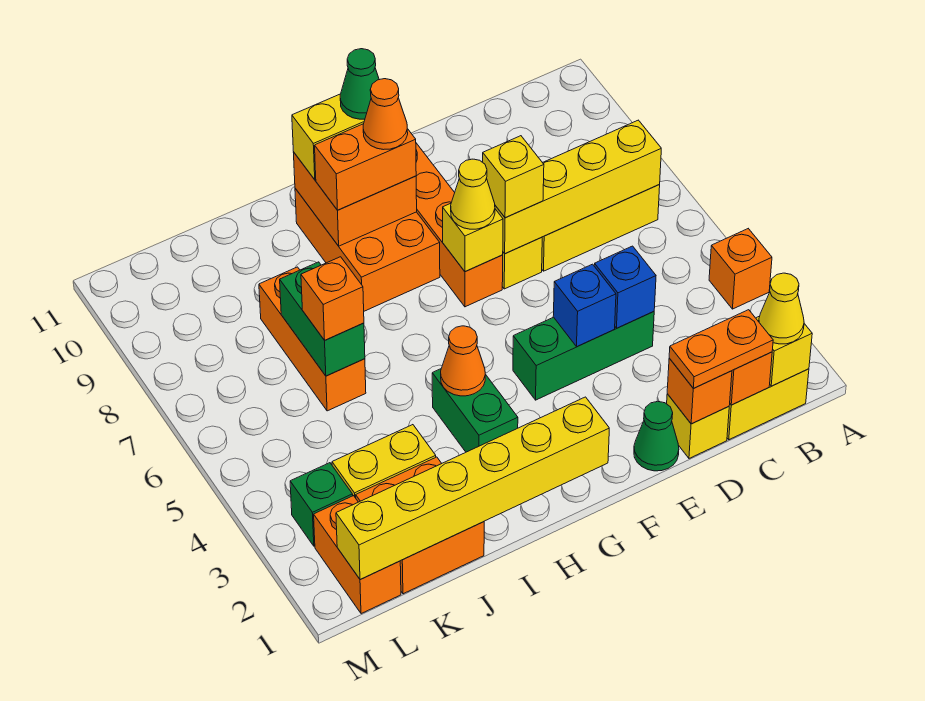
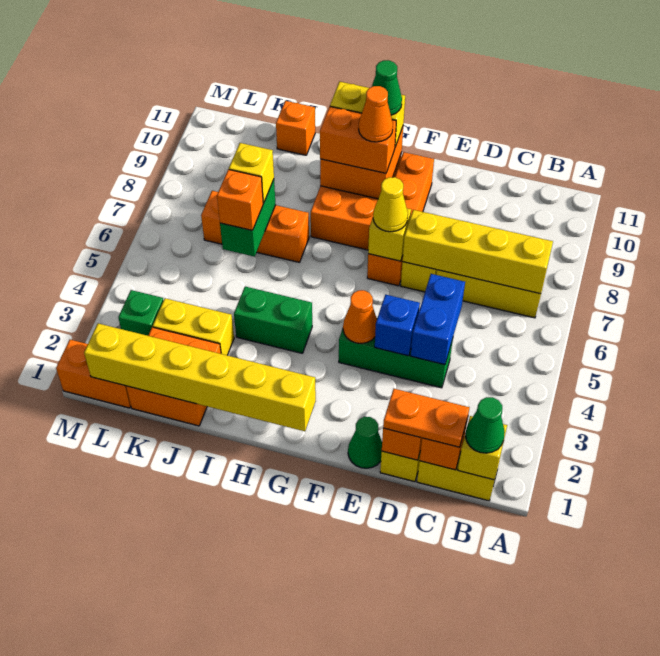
orange 1x1 brick [709,229,772,309] -> orange 1x1 brick moved to [276,101,315,155]
yellow 1x1 cone [759,273,804,344] -> green 1x1 cone [465,397,505,453]
blue 1x1 brick [594,246,656,328] -> blue 1x2 brick [411,274,465,365]
yellow 1x1 brick [483,136,544,218] -> yellow 1x1 brick moved to [229,143,274,203]
green 1x2 brick [432,369,518,452] -> green 1x2 brick turned to [234,287,312,353]
orange 1x1 cone [441,326,485,396] -> orange 1x1 cone moved to [343,290,377,344]
orange 1x3 brick [259,267,366,411] -> orange 1x3 brick turned to [201,191,309,262]
orange 1x2 brick [314,496,401,614] -> orange 1x2 brick turned to [56,340,131,408]

